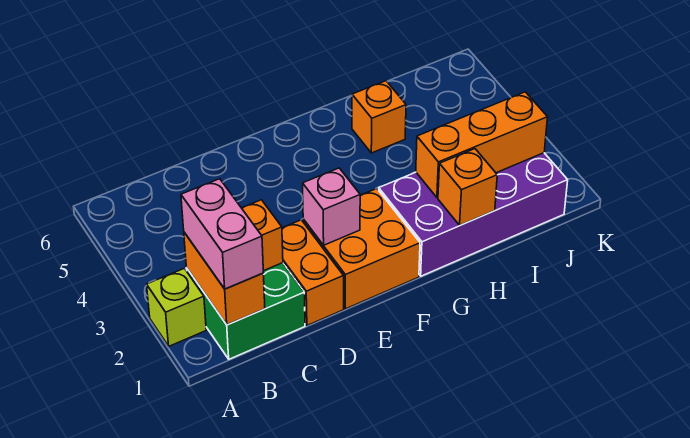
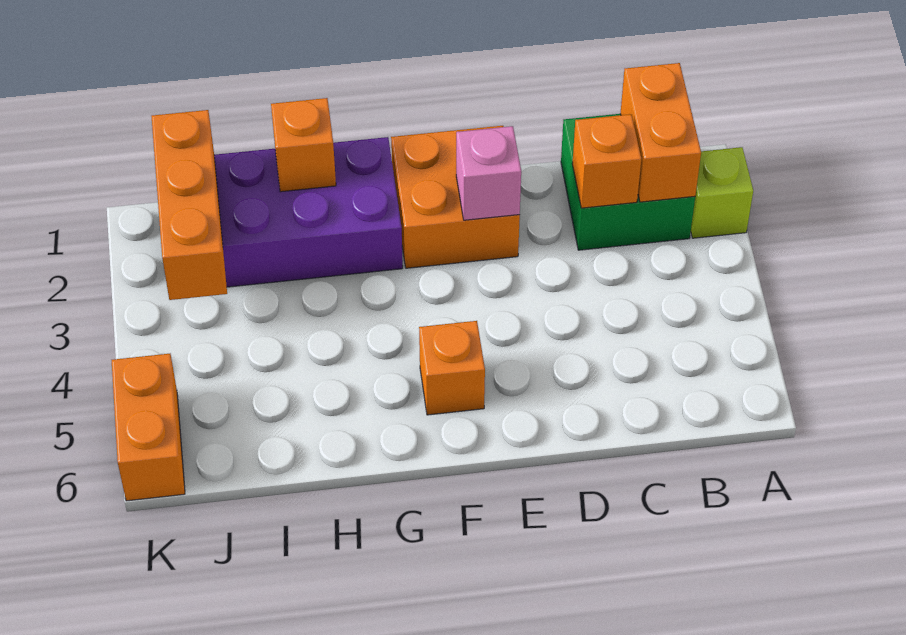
pink 1x2 brick [181,179,263,289] -> none
orange 1x2 brick [282,220,344,325] -> orange 1x2 brick moved to [112,354,185,501]
orange 1x3 brick [416,92,548,198] -> orange 1x3 brick turned to [151,110,227,300]
orange 1x1 brick [352,81,406,153] -> orange 1x1 brick moved to [419,321,485,415]

